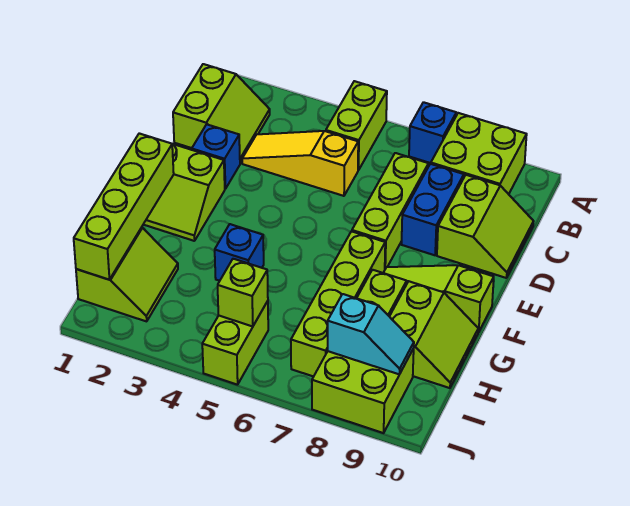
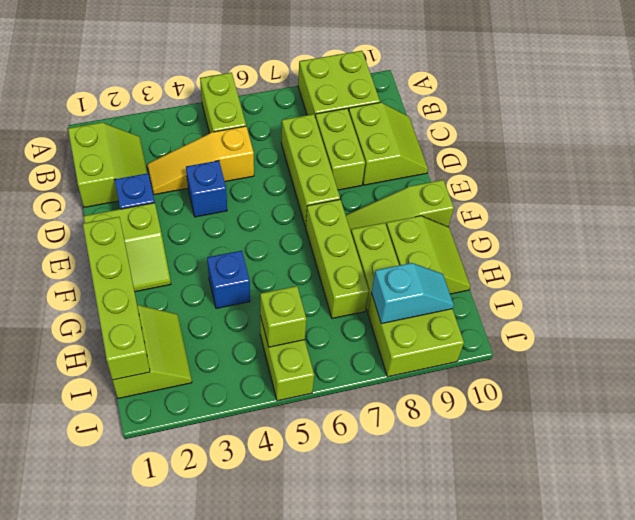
blue 1x1 brick [409,102,456,163] -> blue 1x1 brick moved to [186,161,227,217]
blue 1x2 brick [401,164,464,255] -> lime 1x2 brick [315,108,365,190]
lime 1x4 brick [291,231,385,377] -> lime 1x3 brick [305,200,369,318]

